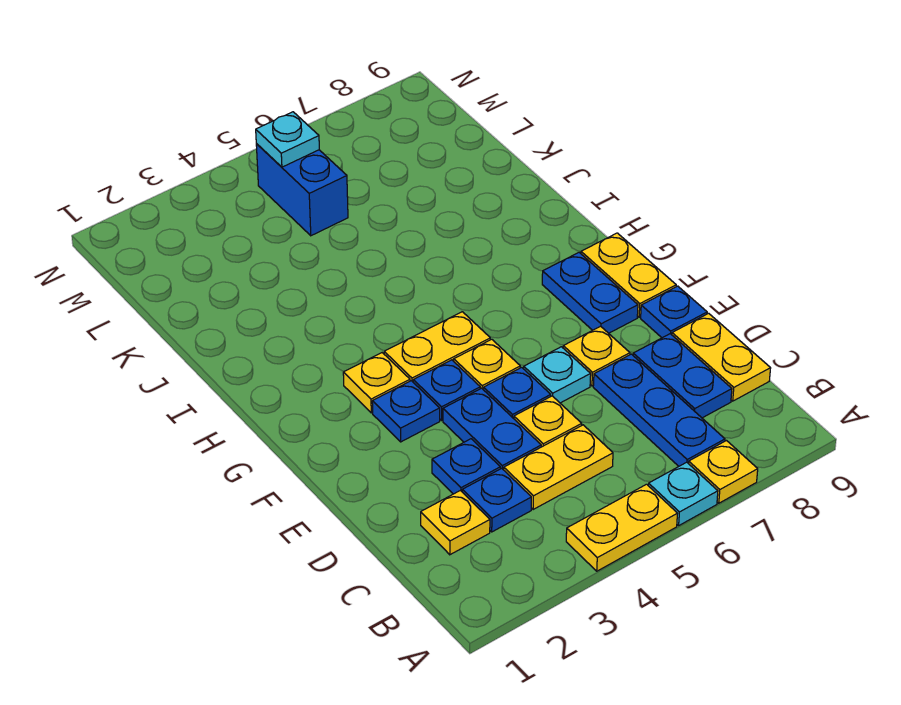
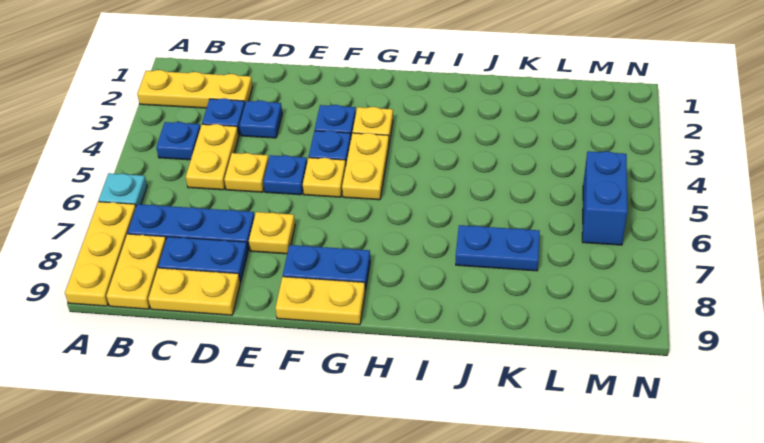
yellow 1x2 plate [566,484,678,571] -> yellow 1x2 plate moved to [106,234,166,309]
yellow 1x1 plate [689,441,758,503] -> yellow 1x3 plate [65,202,136,306]
yellow 1x1 plate [421,491,490,555] -> yellow 1x3 plate [138,70,253,108]
blue 1x2 plate [443,388,541,470] -> blue 1x2 plate moved to [456,225,540,271]
cyan 1x1 plate [524,347,591,403] -> none
blue 1x1 plate [641,286,707,338] -> blue 1x1 plate moved to [156,122,201,160]
blue 1x2 brick [256,144,348,236] -> blue 1x2 brick turned to [582,151,628,245]
cyan 1x1 plate [256,112,319,167] -> none

